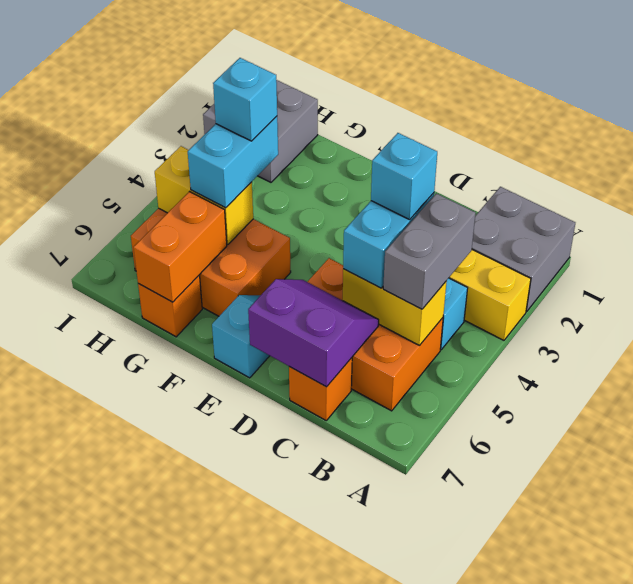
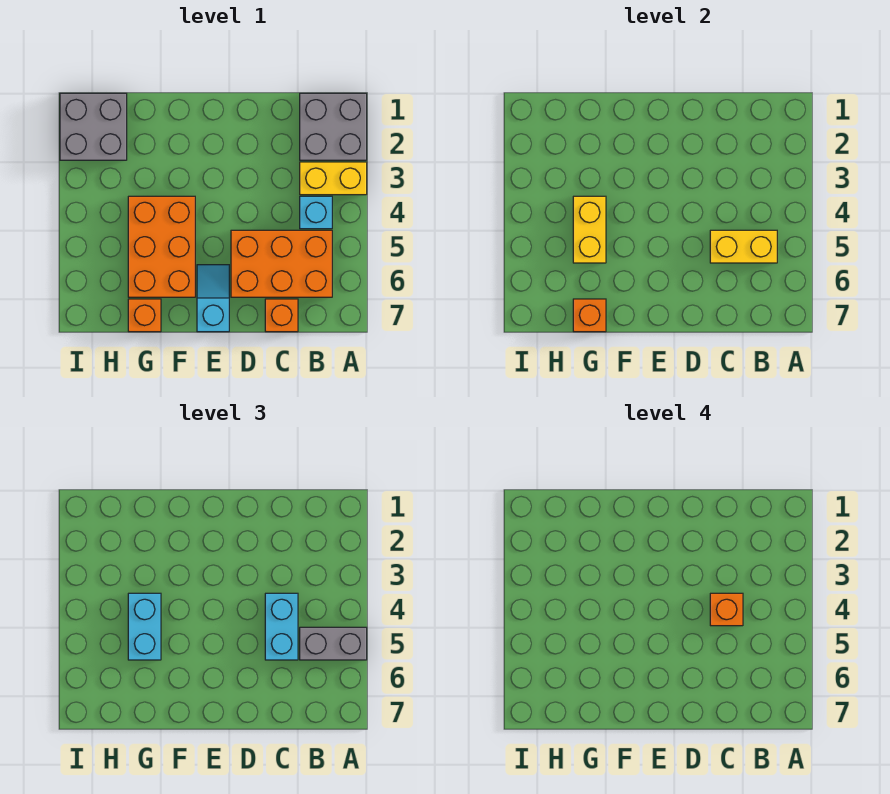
grey 1x2 brick [383,193,476,309] -> grey 1x2 brick turned to [300,627,367,660]
cyan 1x1 brick [371,133,437,220] -> orange 1x1 brick [710,593,743,626]
purple 2x2 slope [248,279,379,387] -> none
orange 2x3 brick [131,208,291,316] -> orange 2x3 brick turned to [128,196,195,297]
cyan 1x1 brick [213,58,277,141] -> none
yellow 1x2 brick [155,146,253,245] -> yellow 1x2 brick turned to [573,196,606,263]
orange 1x2 brick [134,192,227,302] -> orange 1x1 brick [573,299,606,332]

